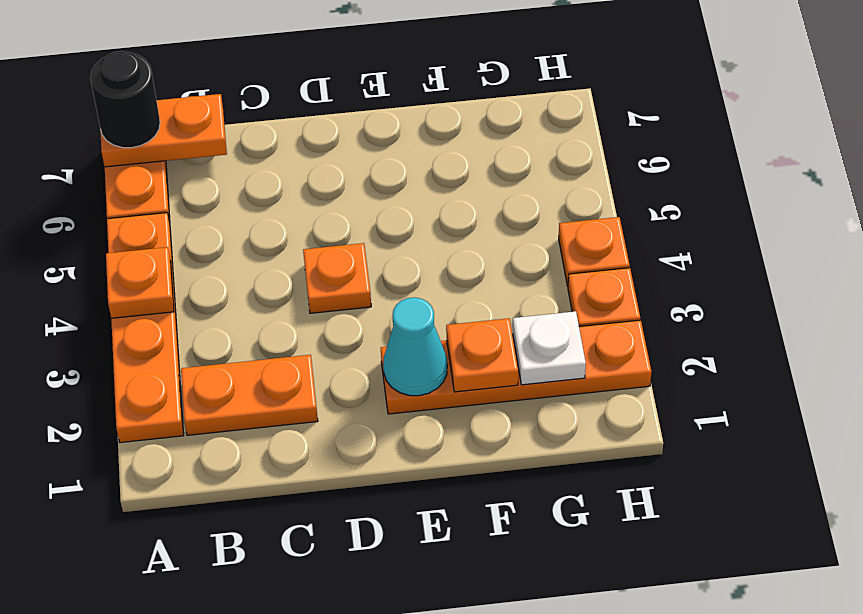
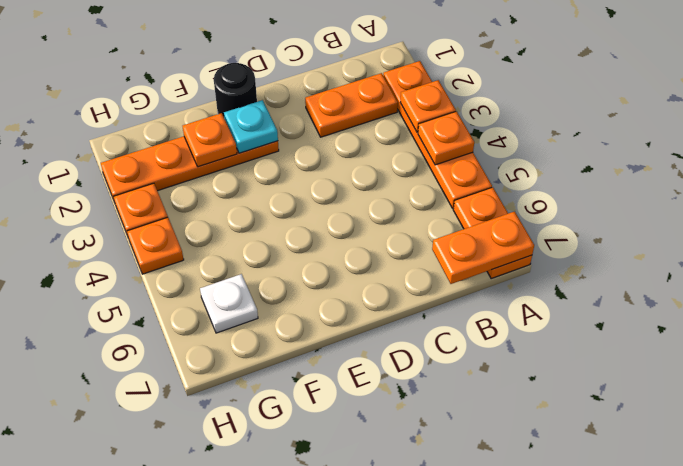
black 1x1 round brick [90,51,160,148] -> black 1x1 round brick moved to [214,63,257,117]
orange 1x1 plate [303,243,371,313] -> orange 1x1 plate moved to [400,80,456,132]
cyan 1x1 cone [383,297,447,396] -> cyan 1x1 plate [224,100,278,153]
white 1x1 plate [512,311,586,385] -> white 1x1 plate moved to [200,274,258,333]

